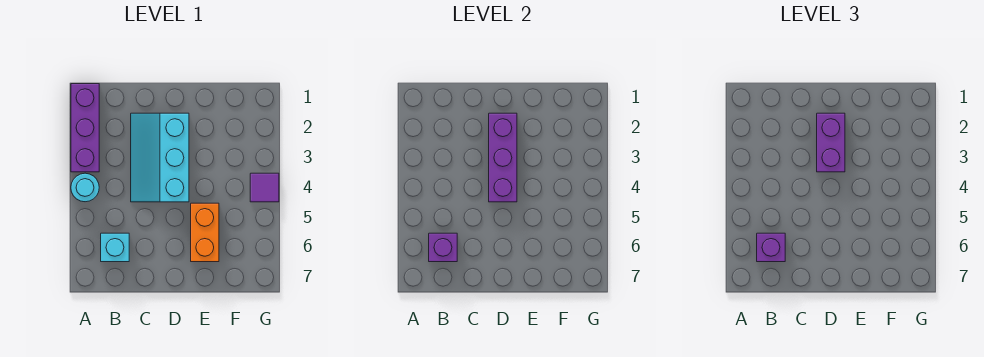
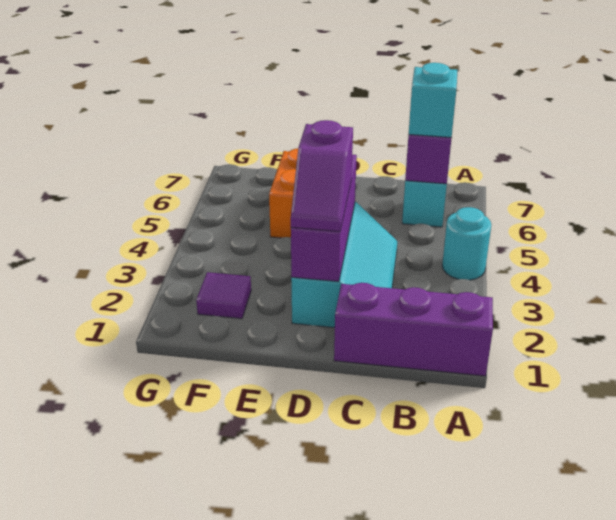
purple 1x3 brick [71,84,99,172] -> purple 1x3 brick turned to [334,283,493,376]
purple 1x1 brick [757,233,785,262] -> cyan 1x1 brick [409,63,457,138]
purple 1x2 brick [817,113,845,172] -> purple 1x2 slope [291,120,353,232]
purple 1x1 tile [250,173,279,202] -> purple 1x1 tile moved to [196,272,251,319]

